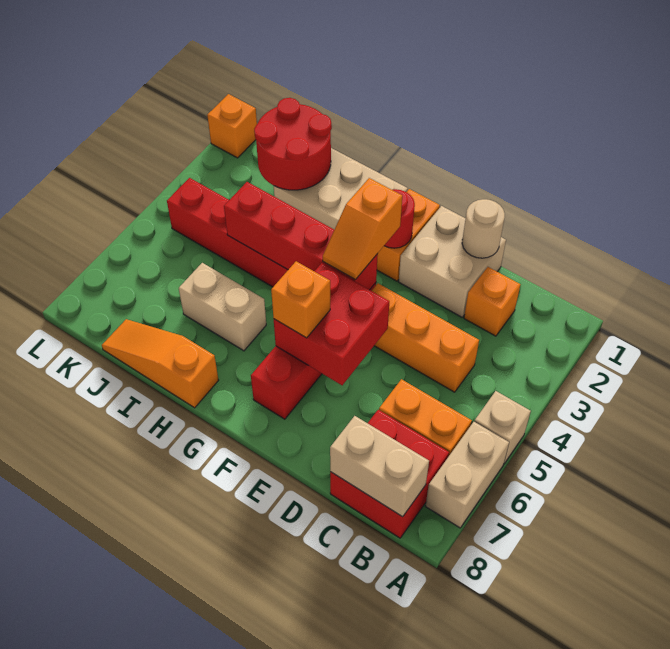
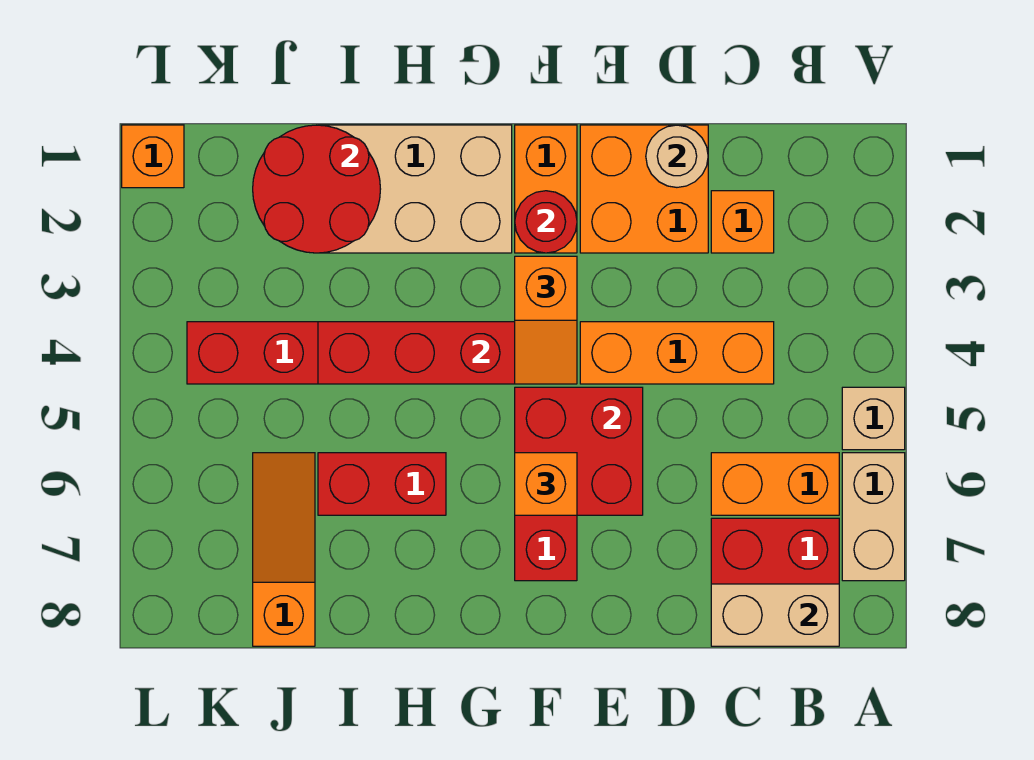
tan 2x2 brick [399,206,506,317] -> orange 2x2 brick [580,125,708,253]
tan 1x2 brick [179,263,266,351] -> red 1x2 brick [318,453,446,515]
orange 1x3 slope [102,319,219,408] -> orange 1x3 slope turned to [253,453,315,646]

